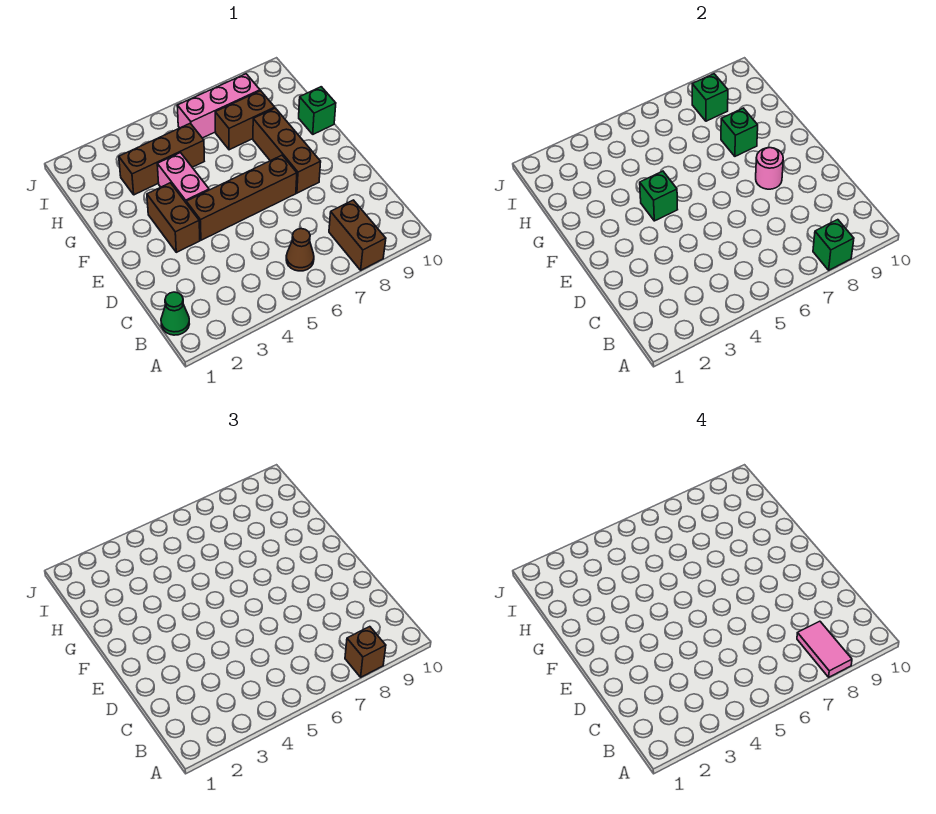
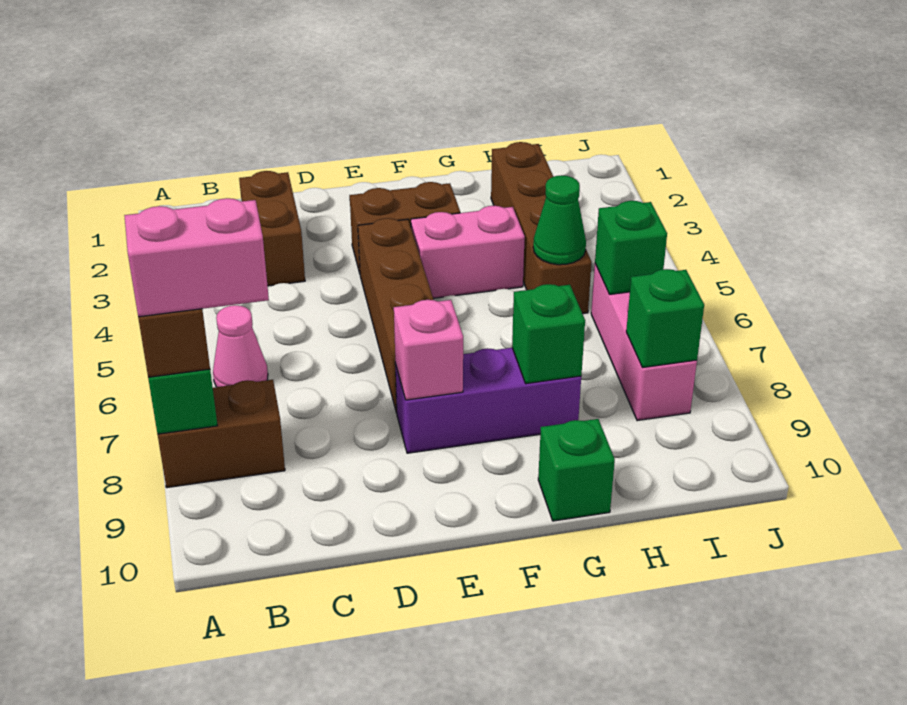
pink 1x2 tile [797,621,852,677] -> pink 1x2 brick [124,198,269,317]
green 1x1 cone [161,292,189,335] -> green 1x1 cone moved to [533,175,586,265]
brown 1x1 cone [286,229,314,271] -> pink 1x1 cone [213,305,268,387]
brown 1x3 brick [253,108,321,193] -> purple 1x3 brick [395,348,581,453]
pink 1x1 round brick [756,148,783,189] -> pink 1x1 brick [394,300,463,400]
green 1x1 brick [640,171,678,221] -> green 1x1 brick moved to [595,201,667,294]
brown 1x3 brick [119,123,204,195] -> brown 1x4 brick [491,142,592,314]
brown 1x2 brick [215,91,275,150] -> brown 1x2 brick moved to [239,171,305,286]

